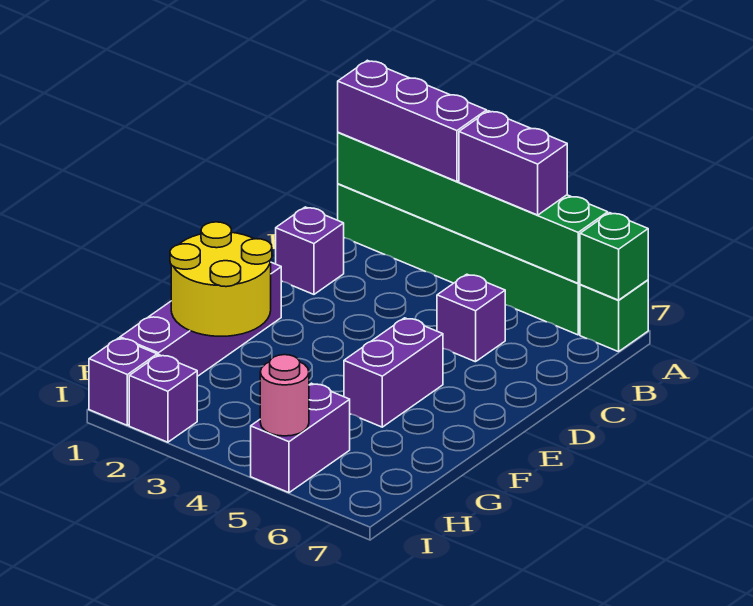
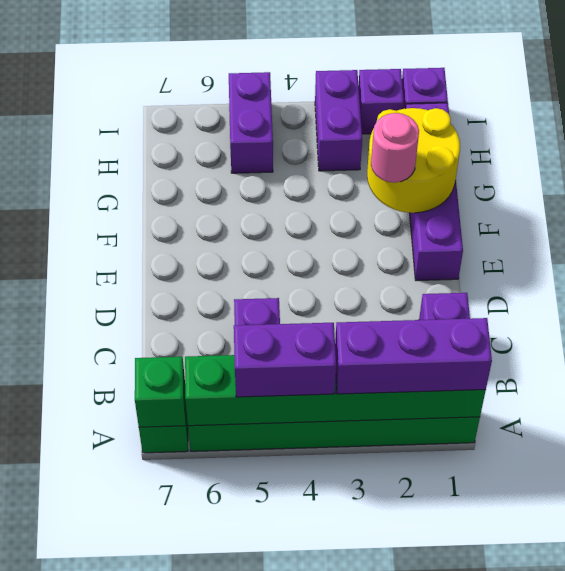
purple 1x2 brick [344,318,443,427] -> purple 1x2 brick moved to [315,70,362,171]
pink 1x1 round brick [260,355,309,436] -> pink 1x1 round brick moved to [371,113,419,183]

